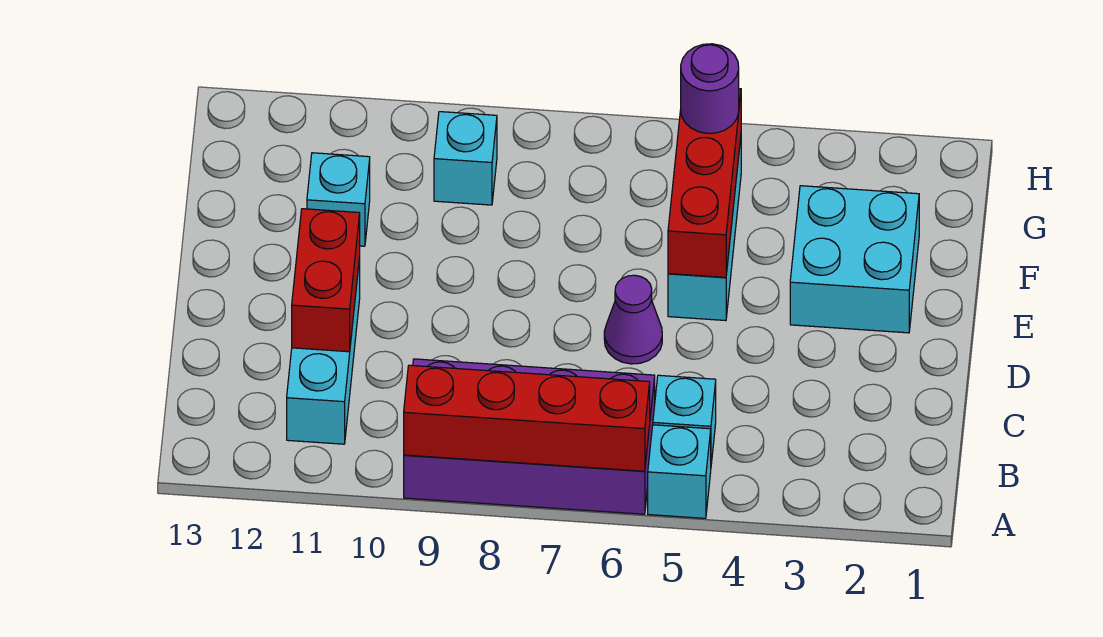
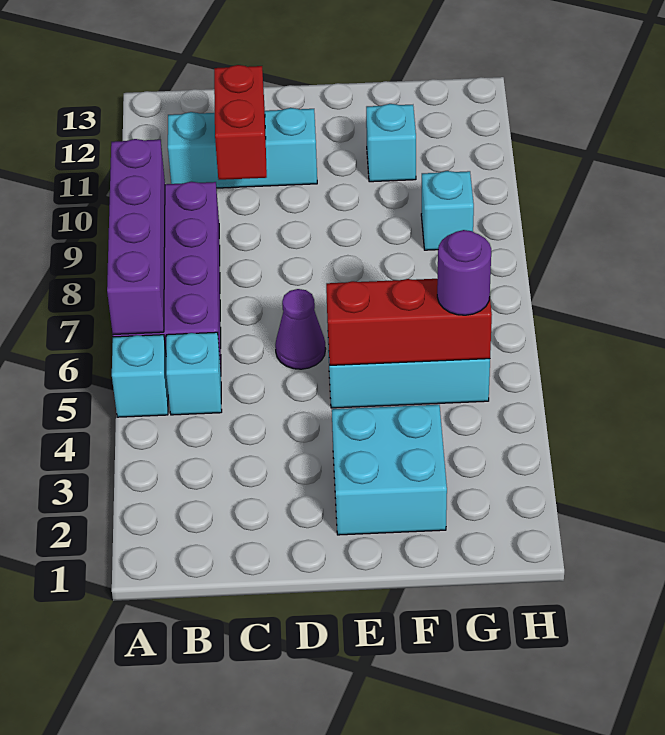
red 1x4 brick [404,365,650,471] -> purple 1x4 brick [107,139,165,334]
red 1x2 brick [292,209,360,352] -> red 1x2 brick turned to [214,65,267,180]

